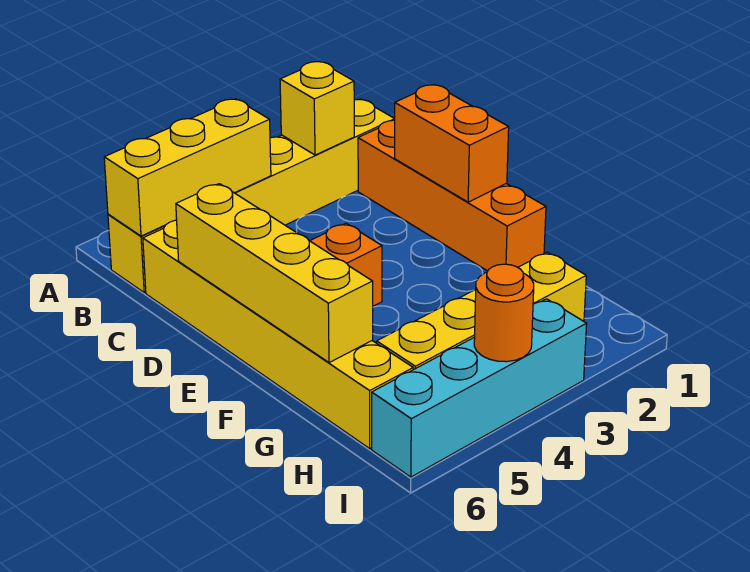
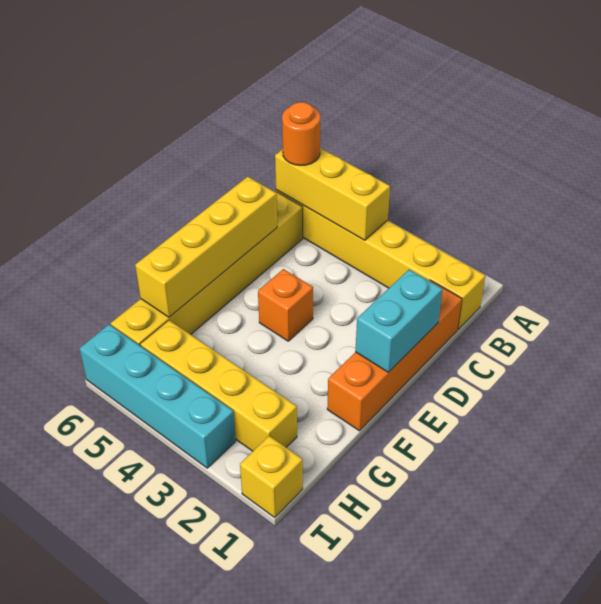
yellow 1x1 brick [280,62,354,155] -> yellow 1x1 brick moved to [240,436,303,517]
orange 1x2 brick [395,85,509,202] -> cyan 1x2 brick [355,270,443,372]
orange 1x1 round brick [474,264,534,362] -> orange 1x1 round brick moved to [282,102,320,165]

